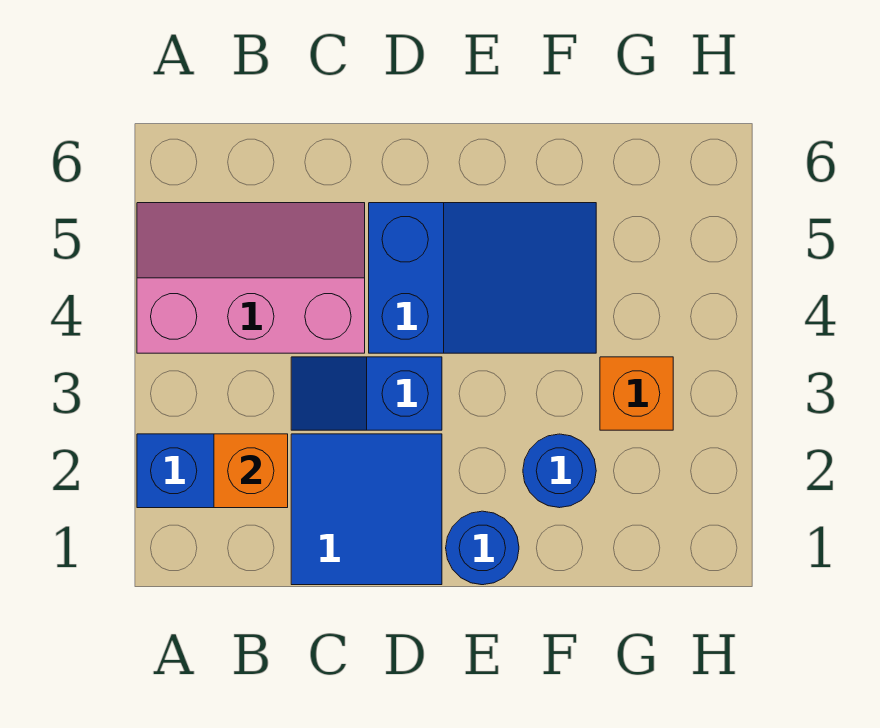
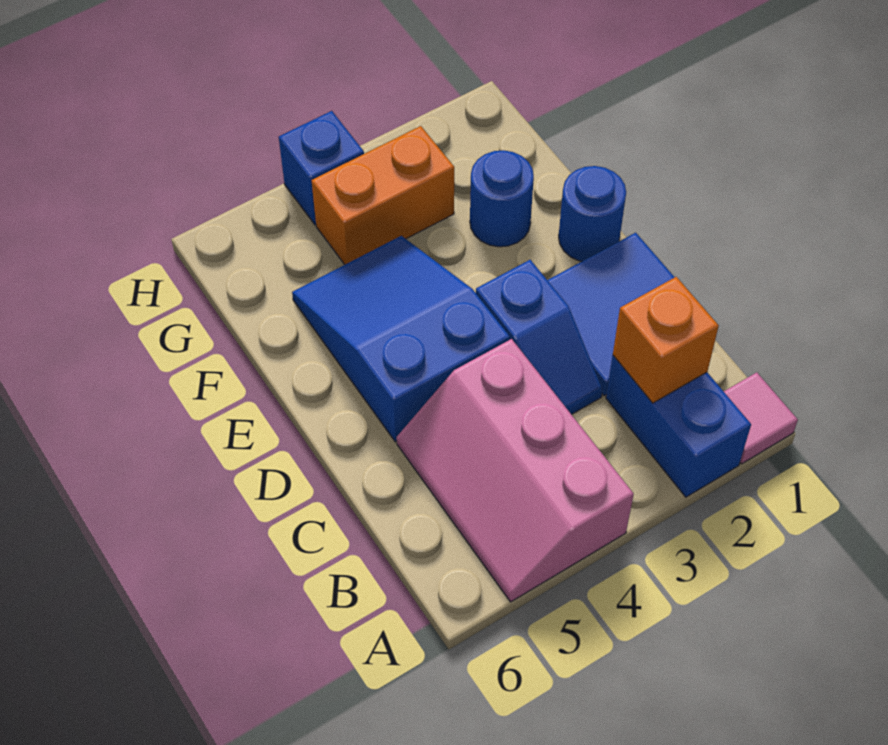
none -> pink 1x1 tile [724,372,798,464]
orange 1x1 brick [600,357,673,430] -> orange 1x2 brick [312,126,454,265]
none -> blue 1x1 brick [279,111,364,225]

